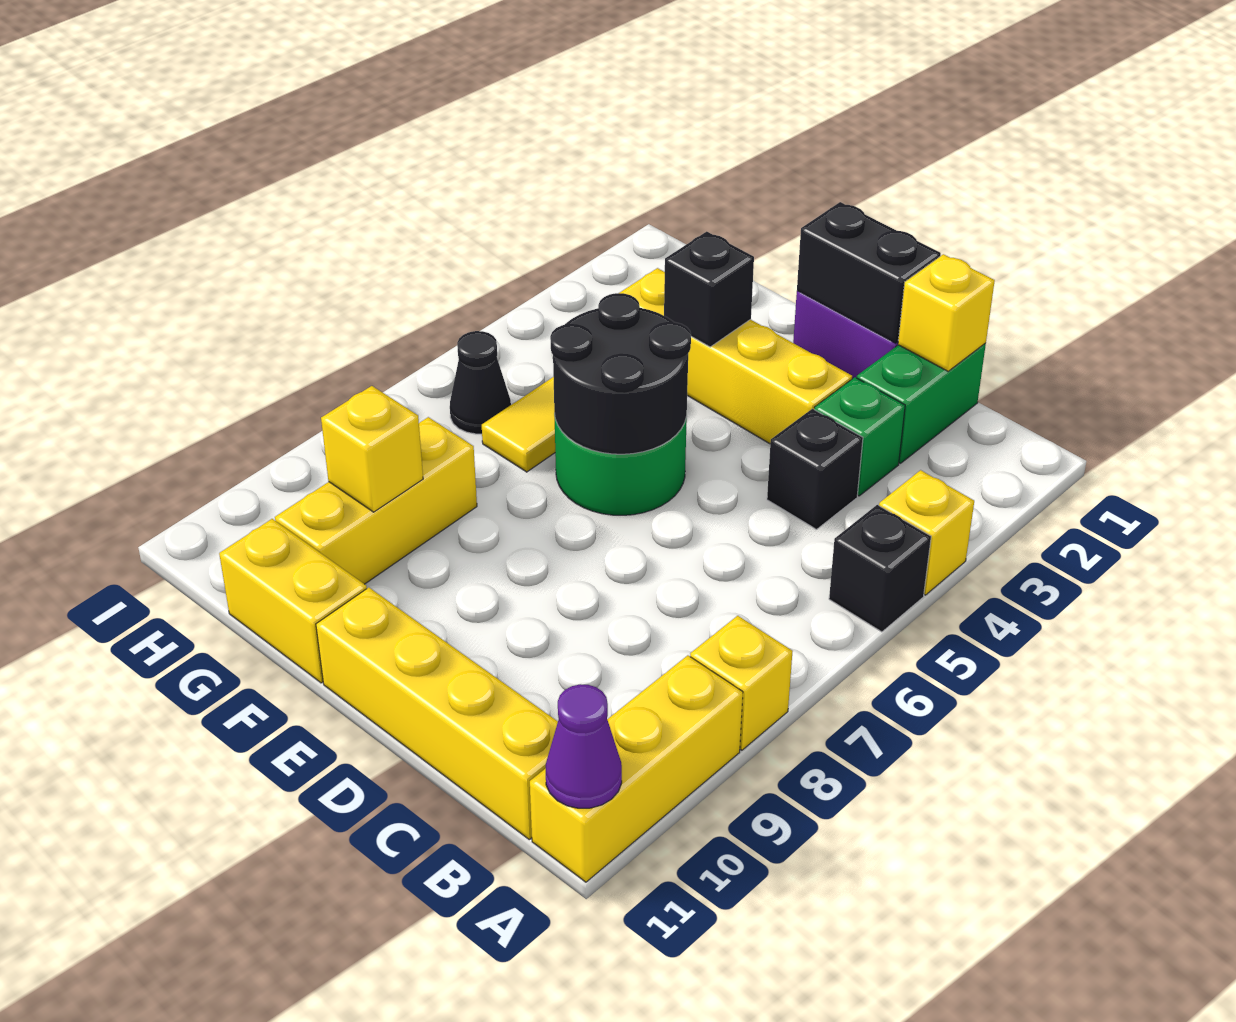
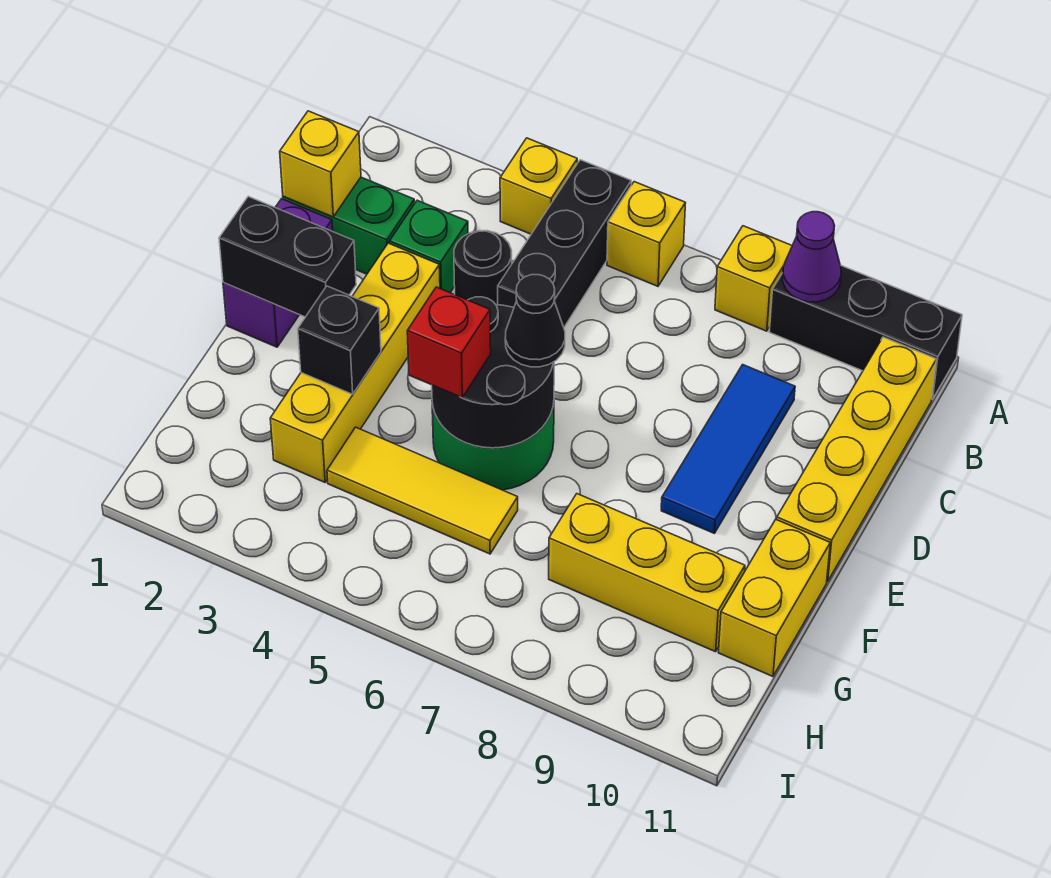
black 1x1 brick [829,505,931,632] -> black 1x3 brick [498,160,631,327]
yellow 1x3 brick [530,655,743,882] -> black 1x3 brick [769,265,962,399]
purple 1x1 cone [546,684,622,808] -> purple 1x1 cone moved to [783,212,841,302]
black 1x1 brick [767,409,863,529] -> black 1x1 round brick [454,231,512,305]
none -> blue 1x3 tile [661,365,795,533]
black 1x2 brick [797,202,941,343] -> black 1x2 brick turned to [219,196,356,317]
none -> red 1x1 brick [407,287,491,398]
yellow 1x1 brick [321,386,423,512] -> yellow 1x1 brick moved to [607,182,685,286]
black 1x1 cone [450,331,511,434] -> black 1x1 cone moved to [505,275,565,367]

